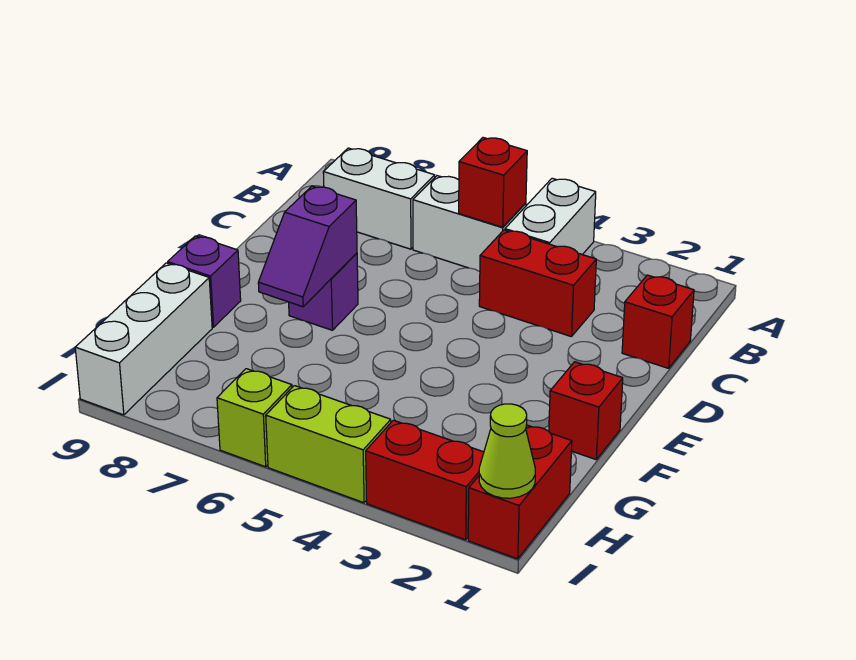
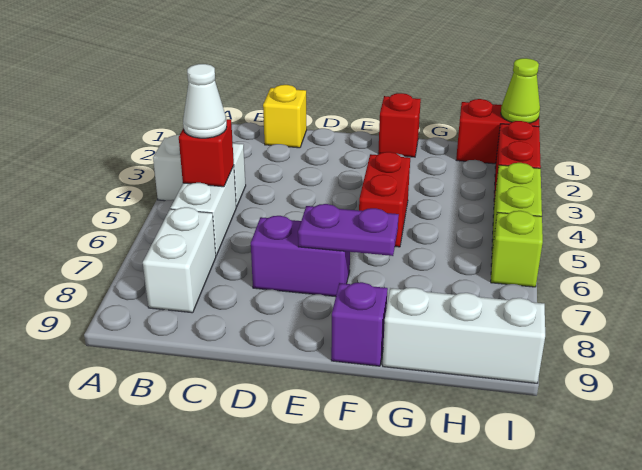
none -> white 1x1 cone [183,64,227,138]
red 1x1 brick [622,275,694,368] -> yellow 1x1 brick [263,85,307,148]
red 1x2 brick [479,230,596,337] -> red 1x2 brick moved to [359,152,410,247]
purple 1x1 brick [289,253,358,330] -> purple 1x2 brick [251,216,350,297]
purple 1x2 slope [258,186,357,307] -> purple 1x2 plate [298,204,399,256]

